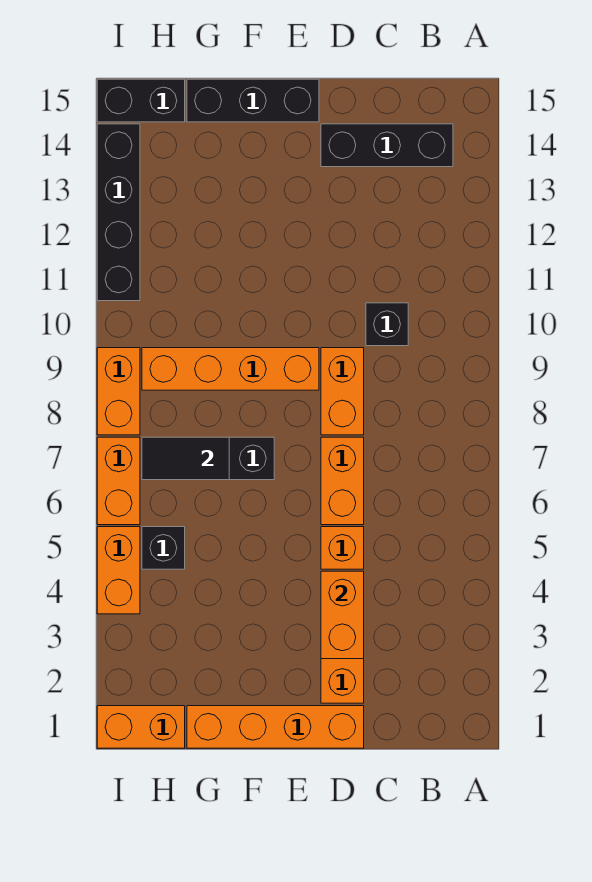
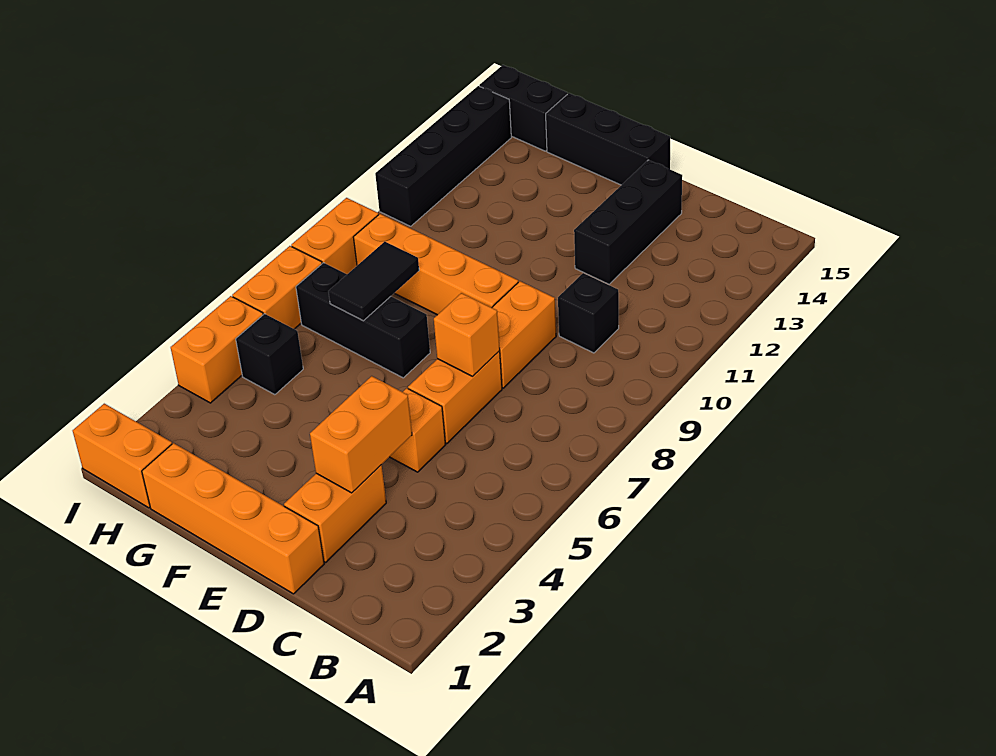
black 1x3 brick [321,124,453,167] -> black 1x3 brick turned to [574,160,682,284]
none -> orange 1x1 brick [434,293,500,376]
black 1x2 tile [142,437,229,480] -> black 1x2 tile turned to [328,242,419,321]

